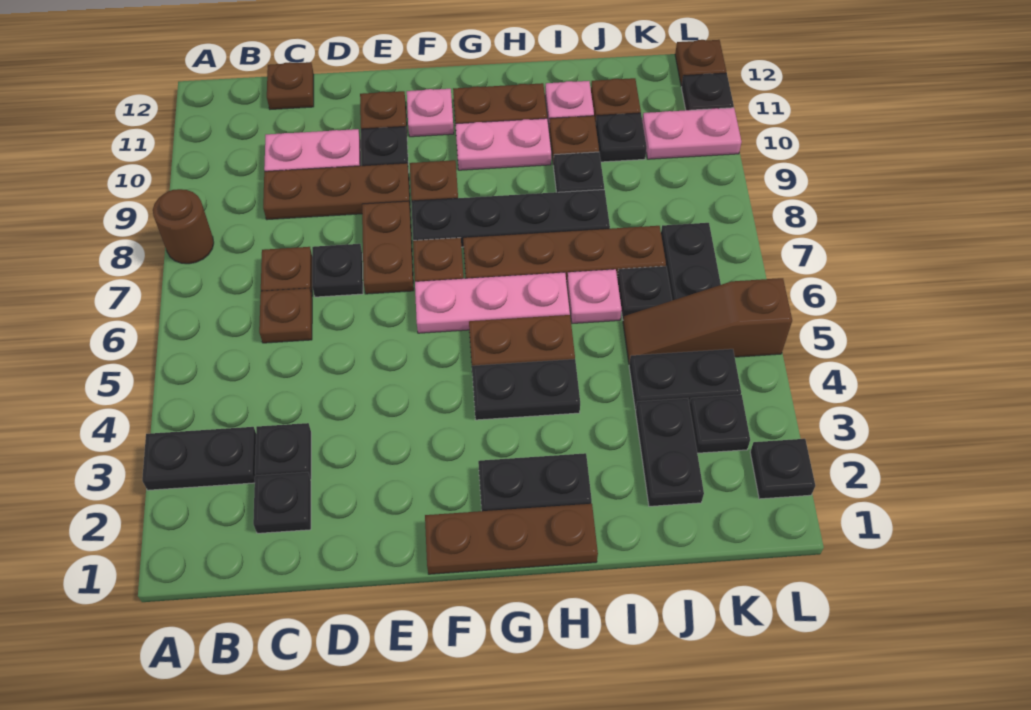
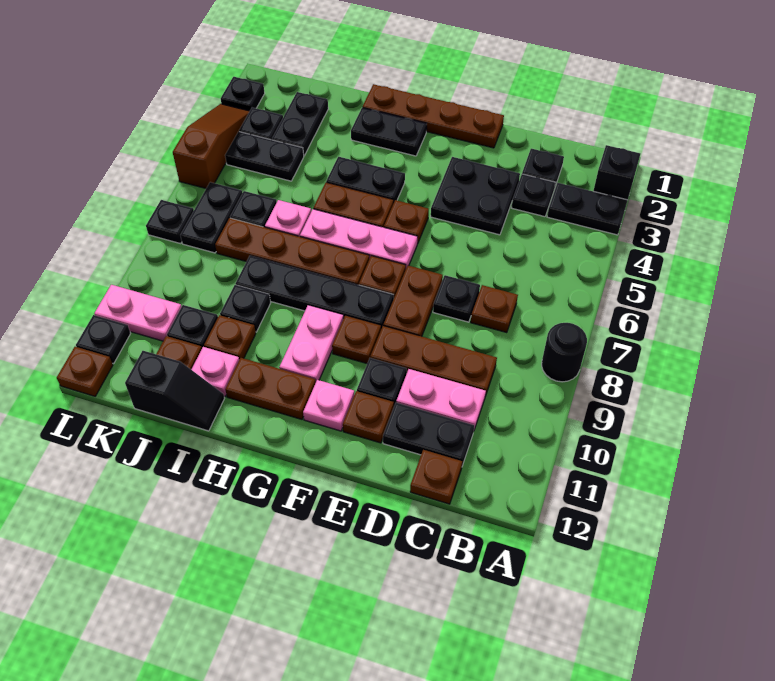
none -> black 1x1 brick [593,145,640,200]
brown 1x1 round brick [153,189,214,264] -> black 1x1 round brick [542,323,587,382]
brown 1x1 plate [259,288,312,343] -> brown 1x1 plate moved to [384,200,429,244]
none -> black 1x2 plate [383,403,474,466]
none -> black 2x2 plate [431,157,520,235]
brown 1x3 plate [425,504,598,574] -> brown 1x4 plate [362,84,504,148]
pink 1x2 plate [455,118,551,170] -> pink 1x2 plate turned to [279,305,344,381]
none -> black 1x2 slope [125,351,225,431]
brown 1x3 slope [623,278,792,363] -> brown 1x3 slope turned to [173,104,250,188]
none -> black 1x1 plate [146,200,194,244]

